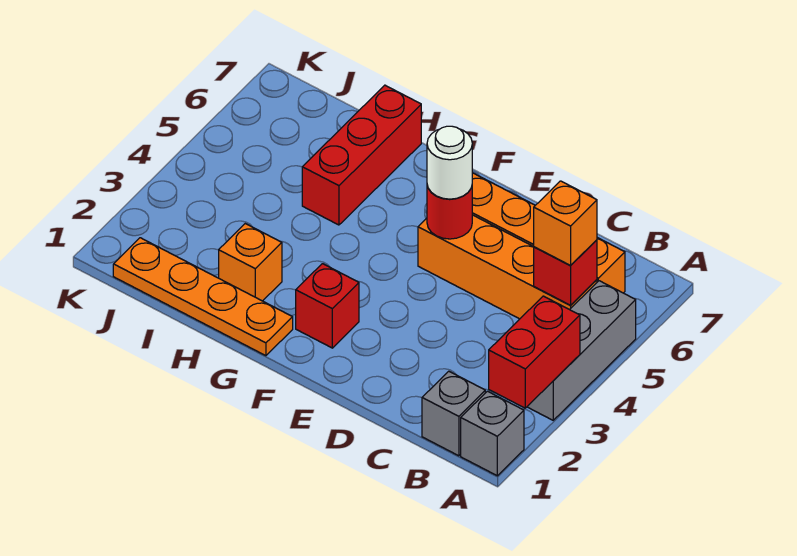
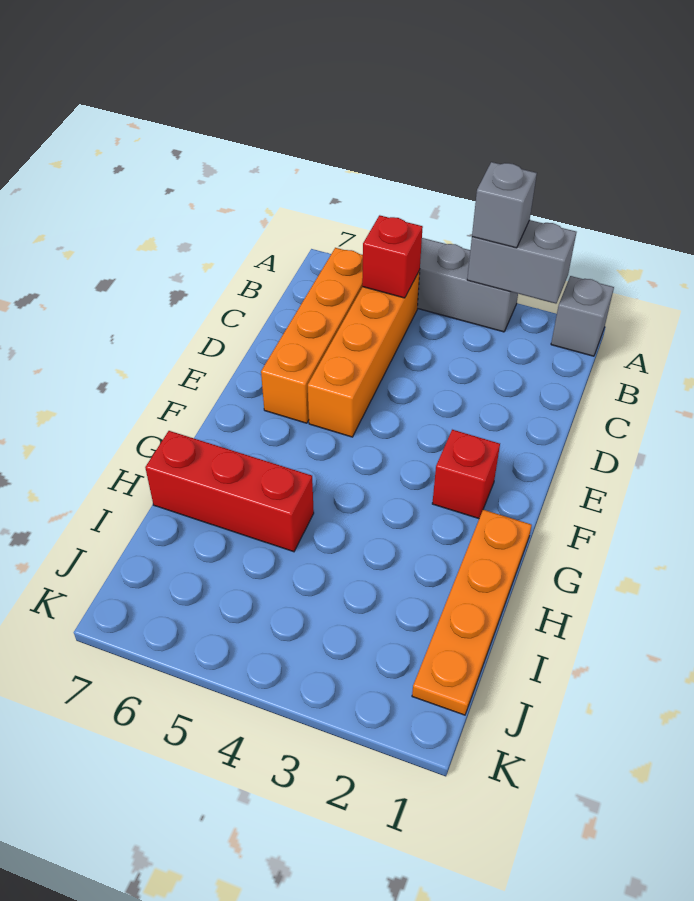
red 1x2 brick [489,296,580,408] -> grey 1x2 brick [467,220,576,304]
grey 1x1 brick [422,371,485,456] -> grey 1x1 brick moved to [472,162,537,248]
orange 1x1 brick [534,181,597,265] -> none
red 1x1 round brick [427,185,472,239] -> none
white 1x1 round brick [427,126,472,199] -> none
orange 1x1 brick [219,224,282,301] -> none

